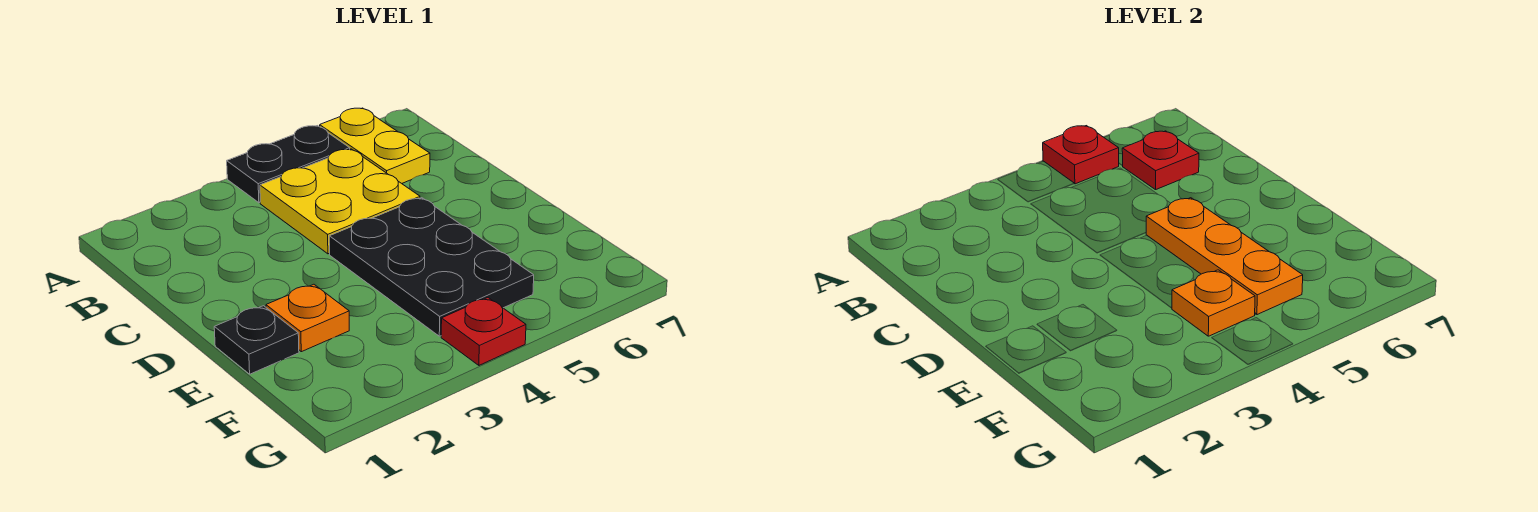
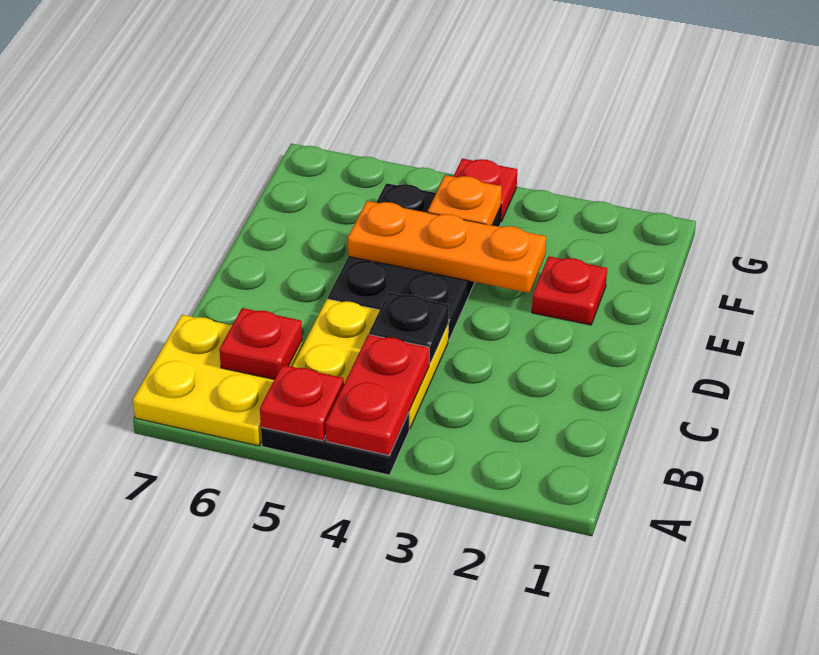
none -> red 1x2 plate [326,335,429,455]
yellow 1x2 plate [320,108,430,183] -> yellow 2x2 plate [133,315,303,446]
orange 1x3 plate [1146,198,1303,315] -> orange 1x3 plate turned to [348,201,546,293]
black 1x1 plate [214,306,299,374] -> black 1x1 plate moved to [369,292,449,364]
orange 1x1 plate [266,284,349,352] -> red 1x1 plate [532,256,607,325]

